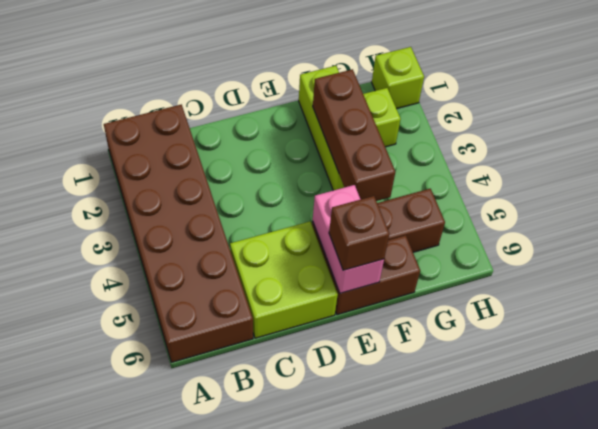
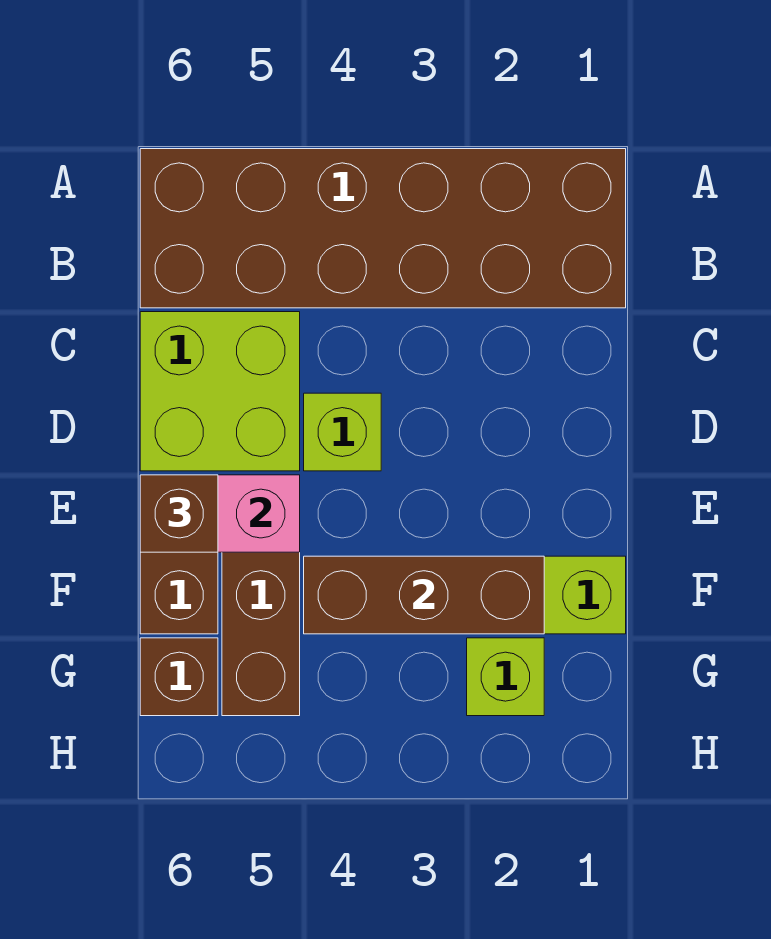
none -> brown 1x1 brick [140,638,218,716]
lime 1x1 brick [372,47,424,109] -> lime 1x1 brick moved to [304,393,381,471]

